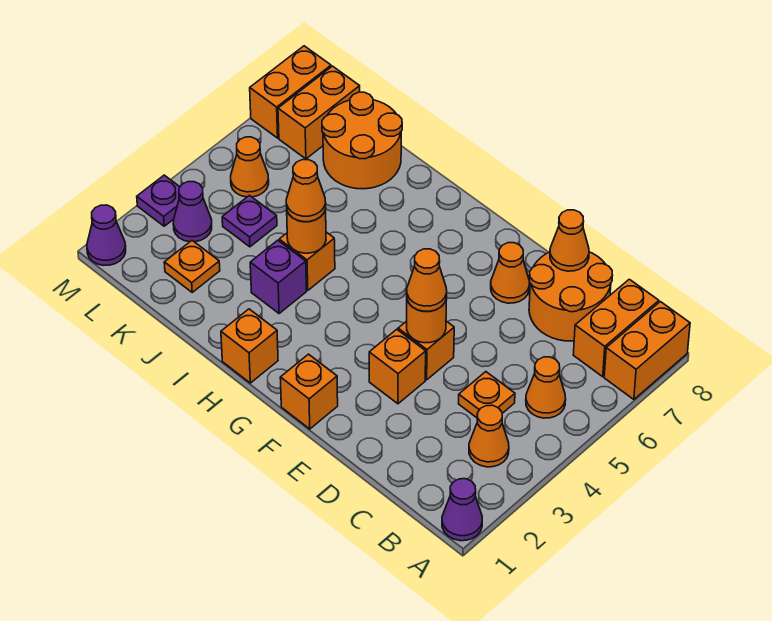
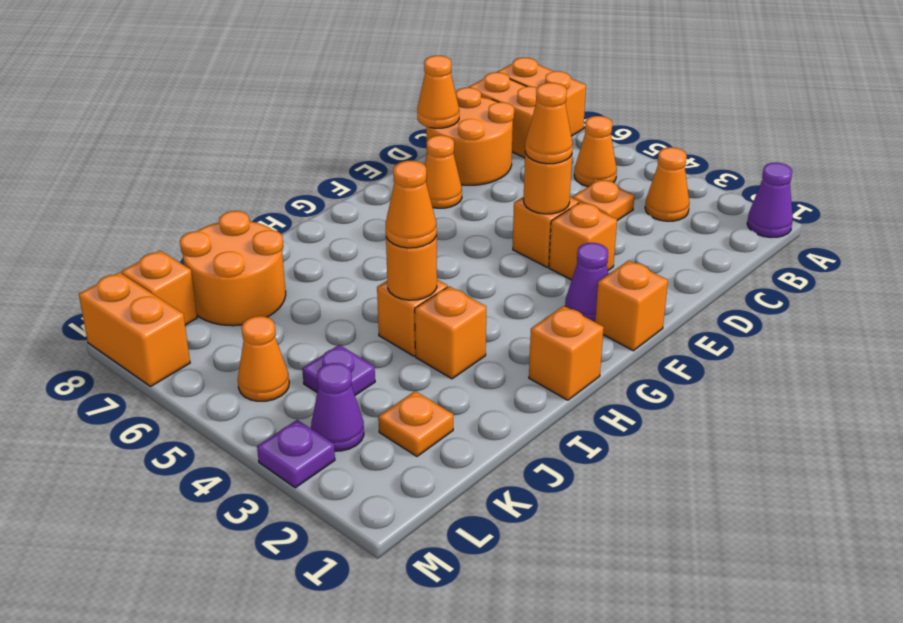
purple 1x1 brick [250,240,306,314] -> orange 1x1 brick [415,286,486,379]
orange 1x2 brick [278,66,360,159] -> orange 1x1 brick [121,251,197,325]
purple 1x1 cone [87,205,126,265] -> purple 1x1 cone moved to [565,243,608,322]

